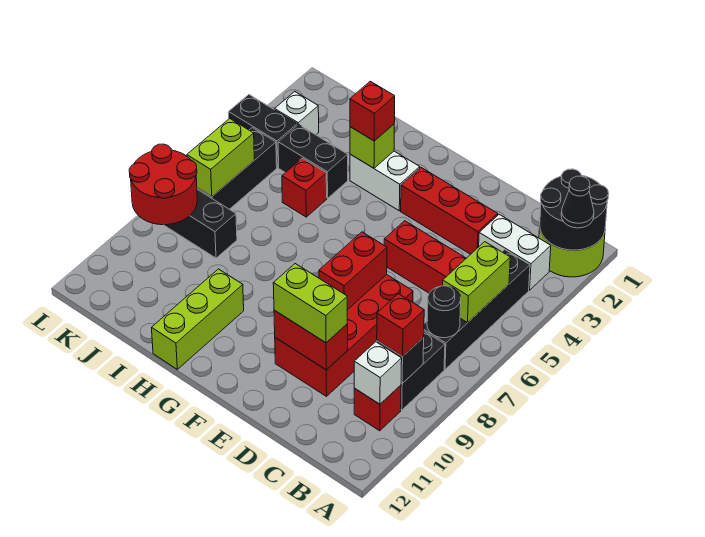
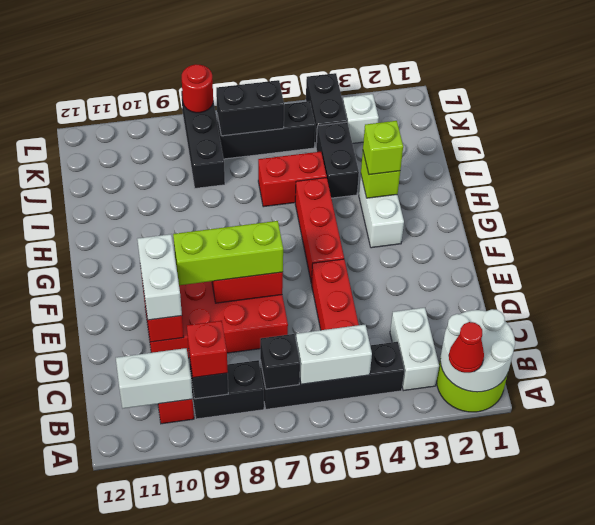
black 2x2 round brick [540,169,609,250] -> white 2x2 round brick [440,309,515,392]
black 1x1 cone [561,176,594,228] -> red 1x1 cone [449,322,484,373]
lime 1x2 brick [443,242,510,323] -> white 1x2 brick [296,324,372,384]
black 1x1 round brick [427,286,461,338] -> black 1x1 brick [260,334,300,389]
white 1x1 brick [354,342,402,404] -> white 1x2 brick [116,348,193,408]
red 1x3 brick [401,168,498,254] -> red 1x3 brick moved to [295,178,344,283]
lime 1x2 brick [273,264,347,343] -> white 1x2 brick [137,234,182,320]
red 1x1 brick [350,81,395,141] -> lime 1x1 brick [363,121,403,175]
lime 1x3 brick [152,269,244,369] -> lime 1x3 brick moved to [173,221,283,285]
red 1x1 brick [282,158,327,217] -> red 1x2 brick [258,152,327,207]
lime 1x2 brick [187,119,254,196] -> black 1x2 brick [216,80,284,136]
red 2x2 round brick [129,144,197,225] -> red 1x1 round brick [182,64,213,113]

